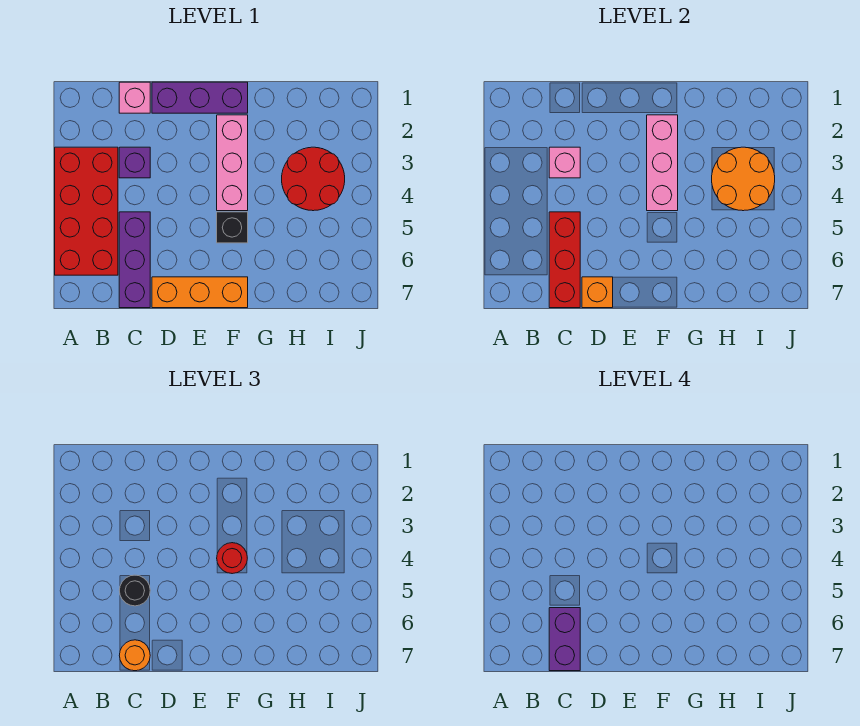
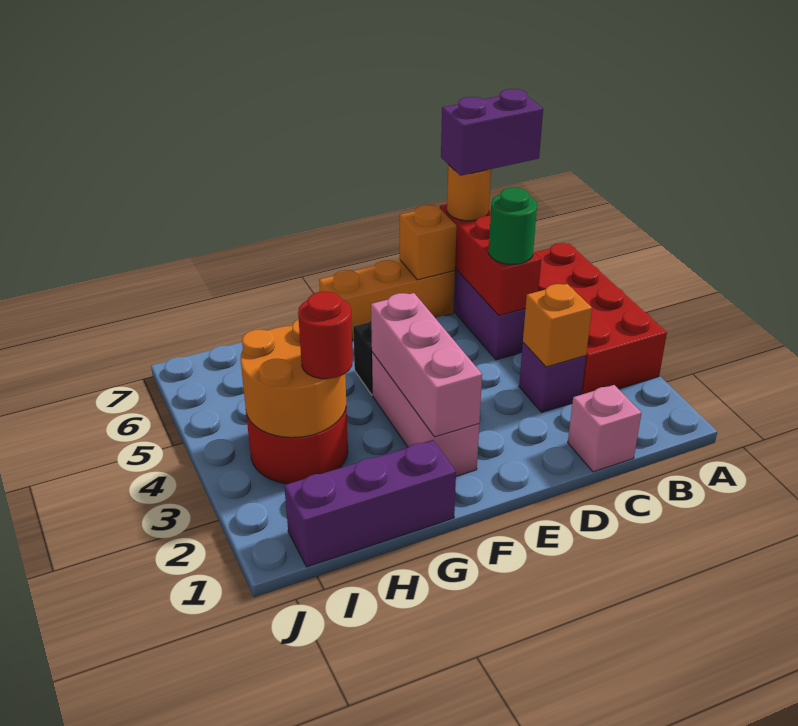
pink 1x1 brick [549,147,580,178] -> orange 1x1 brick [523,284,592,367]
black 1x1 round brick [119,575,150,606] -> green 1x1 round brick [489,188,537,264]
purple 1x2 brick [549,608,580,671] -> purple 1x2 brick turned to [441,89,543,176]
purple 1x3 brick [152,82,248,113] -> purple 1x3 brick moved to [284,440,456,567]
red 1x1 round brick [217,543,247,574] -> red 1x1 round brick moved to [298,291,353,379]

